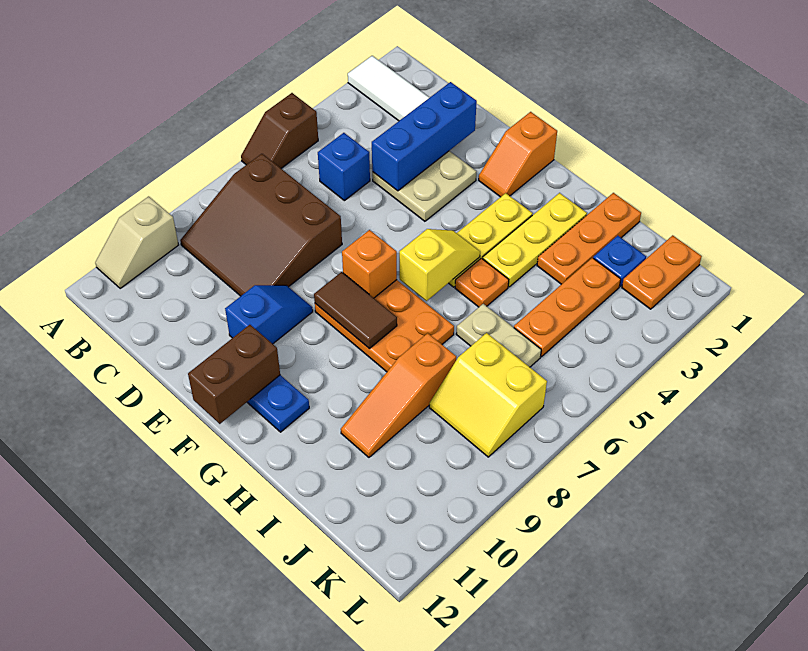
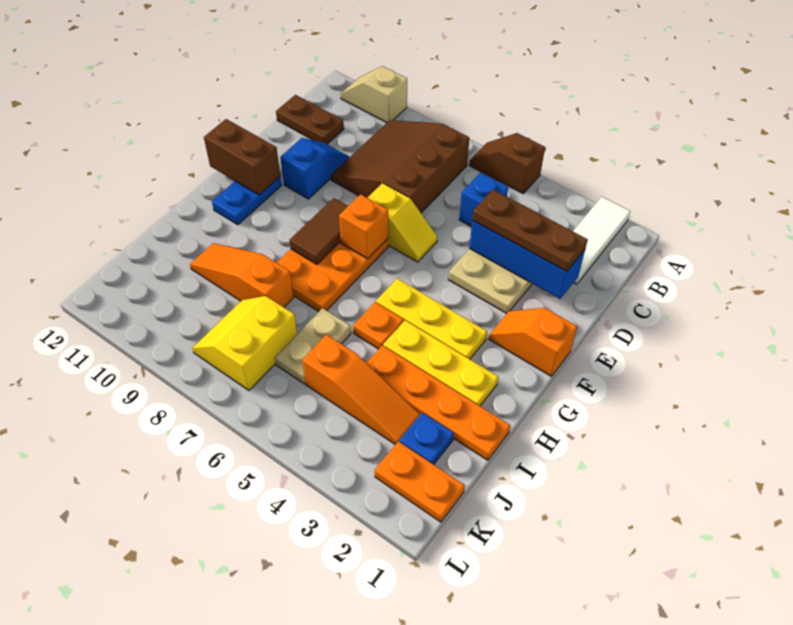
none -> brown 1x2 plate [276,95,344,144]
none -> brown 1x3 plate [472,190,588,272]
blue 1x2 slope [225,285,313,344] -> blue 1x2 slope turned to [280,138,349,199]
yellow 1x2 slope [399,229,480,301] -> yellow 1x2 slope moved to [368,183,437,262]
orange 1x3 plate [537,193,641,284] -> orange 1x4 plate [367,345,510,460]
orange 1x3 plate [514,258,621,357] -> orange 1x3 slope [302,335,420,445]

